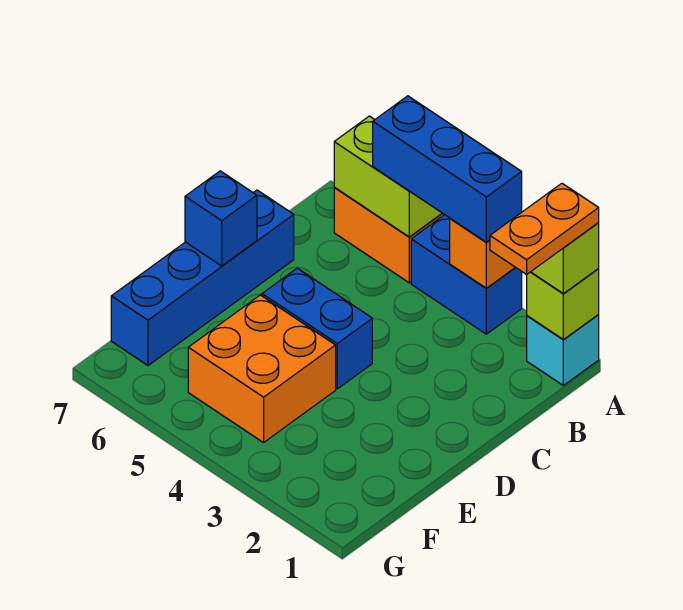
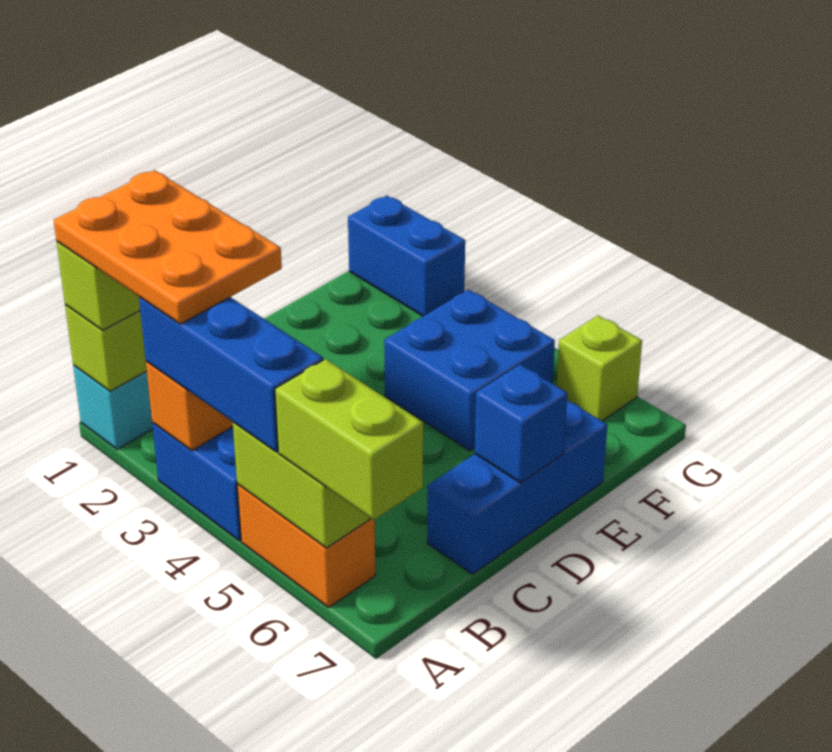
orange 1x2 plate [490,183,599,275] -> orange 2x3 plate [54,170,282,324]
none -> lime 1x2 brick [275,359,423,520]
blue 1x4 brick [111,190,294,365] -> blue 1x3 brick [427,400,607,574]
blue 1x2 brick [262,268,372,389] -> blue 1x2 brick moved to [348,196,465,316]
orange 2x2 brick [188,295,336,443] -> blue 2x2 brick [384,290,555,451]
none -> lime 1x1 brick [557,316,642,421]

